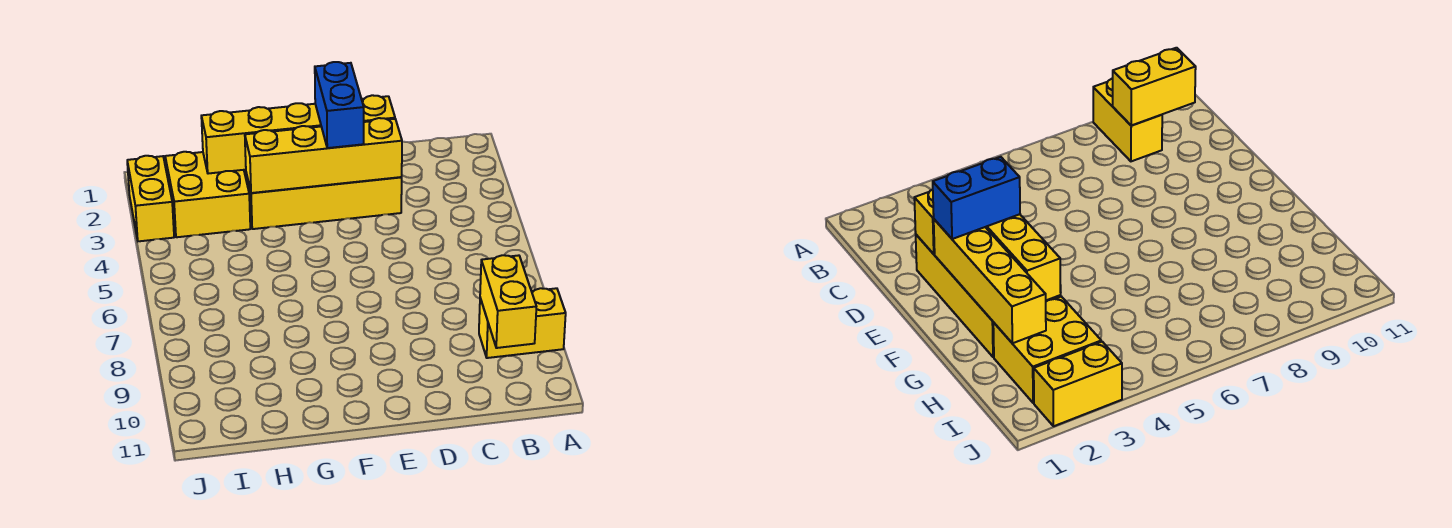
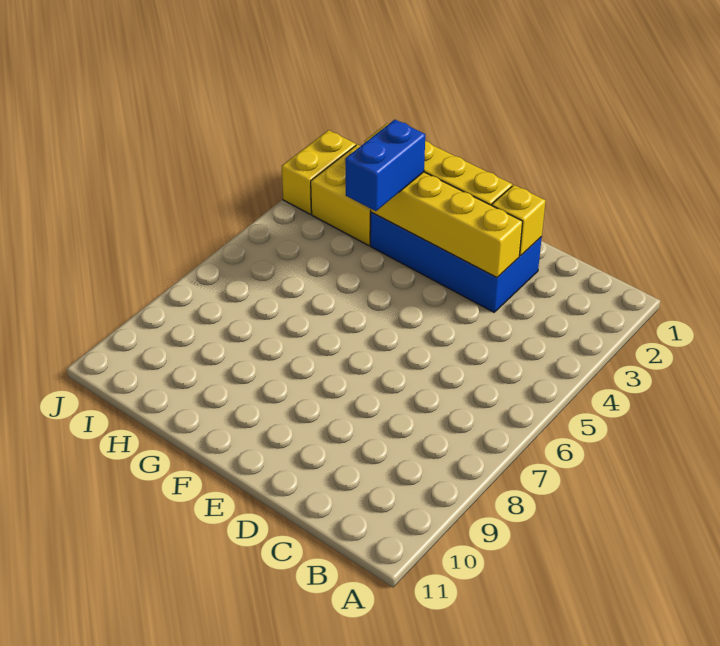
yellow 1x2 brick [479,288,566,358] -> none
yellow 1x2 brick [480,255,536,348] -> none
yellow 2x4 brick [244,170,402,229] -> blue 2x4 brick [370,212,542,312]
blue 1x2 brick [315,62,364,148] -> blue 1x2 brick moved to [345,120,425,211]

